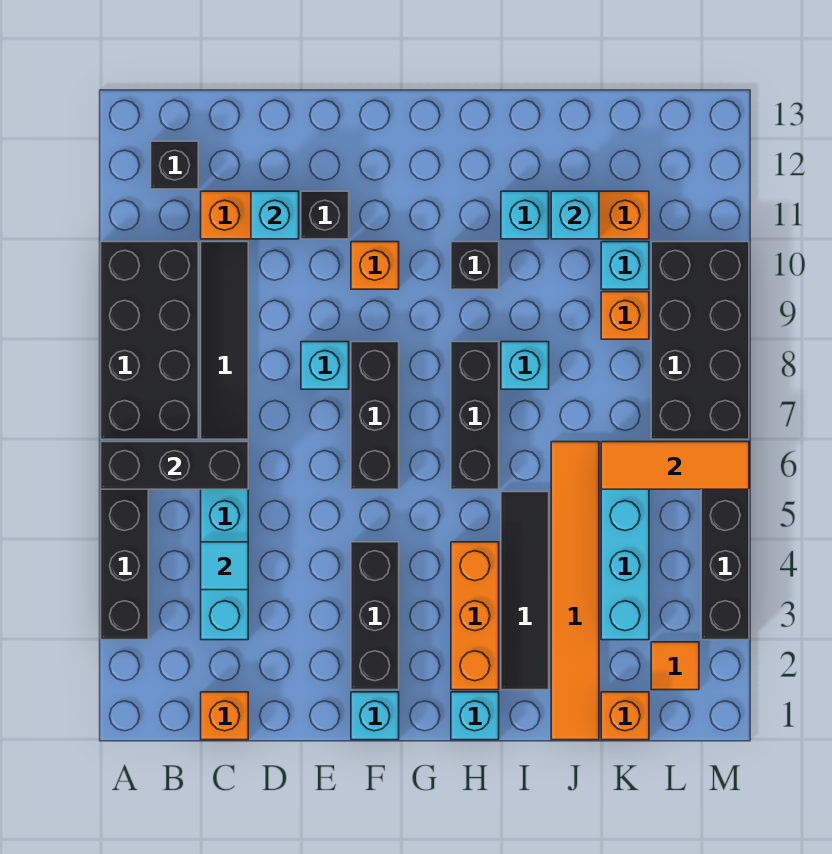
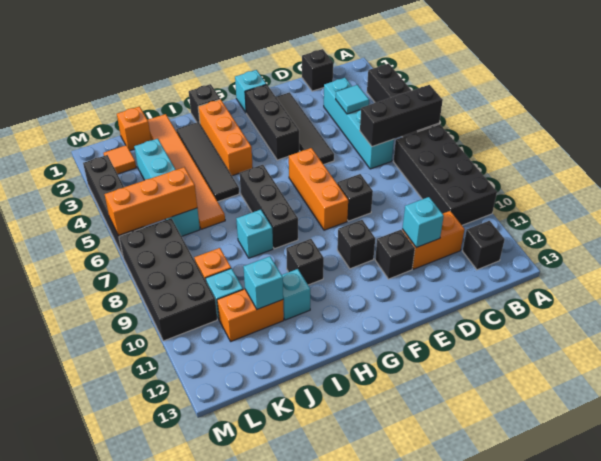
orange 1x1 brick [201,692,248,740] -> black 1x1 brick [302,49,333,91]
black 1x4 tile [201,242,248,439] -> black 1x4 tile moved to [276,92,334,165]
cyan 1x1 brick [301,342,349,389] -> black 1x1 brick [337,174,373,221]
black 1x3 brick [351,342,399,489] -> orange 1x3 brick [289,148,348,230]
orange 1x1 brick [351,242,399,289] -> black 1x1 brick [337,220,375,269]
cyan 1x1 brick [451,692,499,740] -> black 1x1 brick [189,84,220,123]
orange 1x3 tile [601,442,749,489] -> orange 1x3 brick [104,167,197,235]

